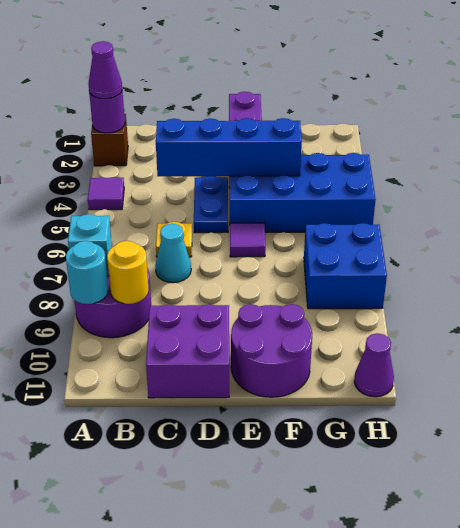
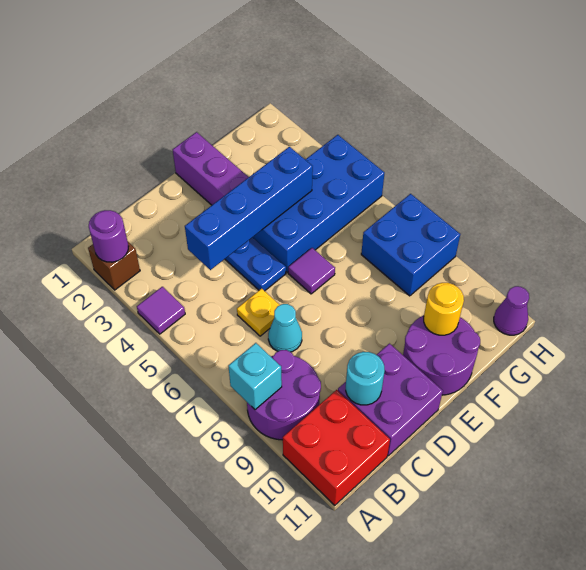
purple 1x1 cone [88,41,122,99] -> none
cyan 1x1 round brick [66,241,108,304] -> cyan 1x1 round brick moved to [346,352,385,405]
none -> red 2x2 brick [283,390,390,505]
yellow 1x1 round brick [107,241,149,304] -> yellow 1x1 round brick moved to [424,283,464,335]

